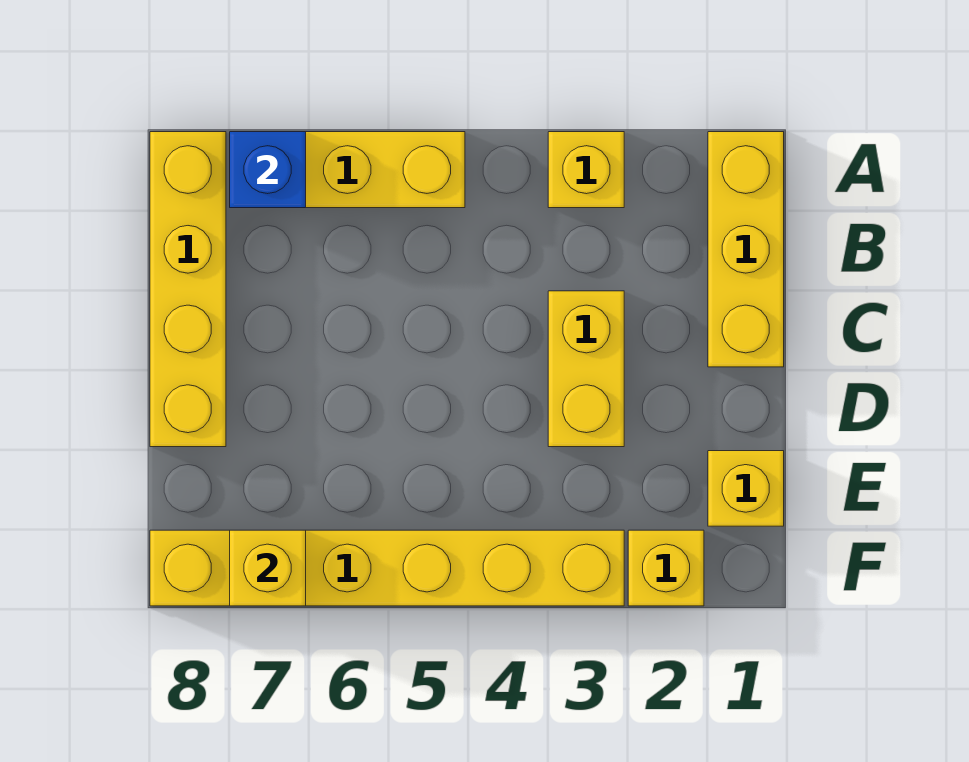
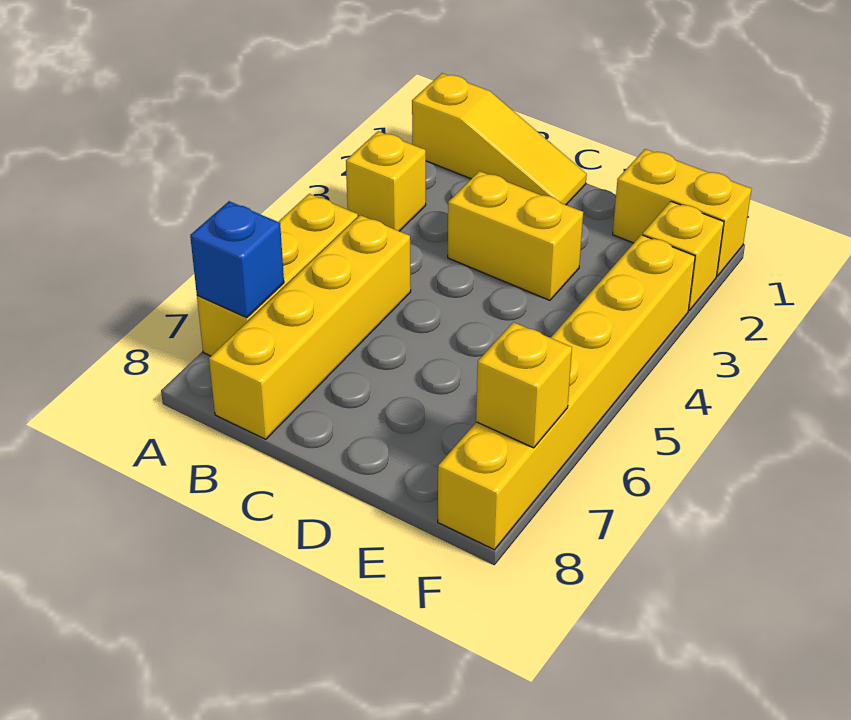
yellow 1x3 brick [708,132,784,367] -> yellow 1x3 slope [412,73,587,205]
yellow 1x4 brick [150,132,226,447] -> yellow 1x4 brick turned to [209,215,411,439]
yellow 1x1 brick [708,451,784,526] -> yellow 1x2 brick [613,149,751,276]

